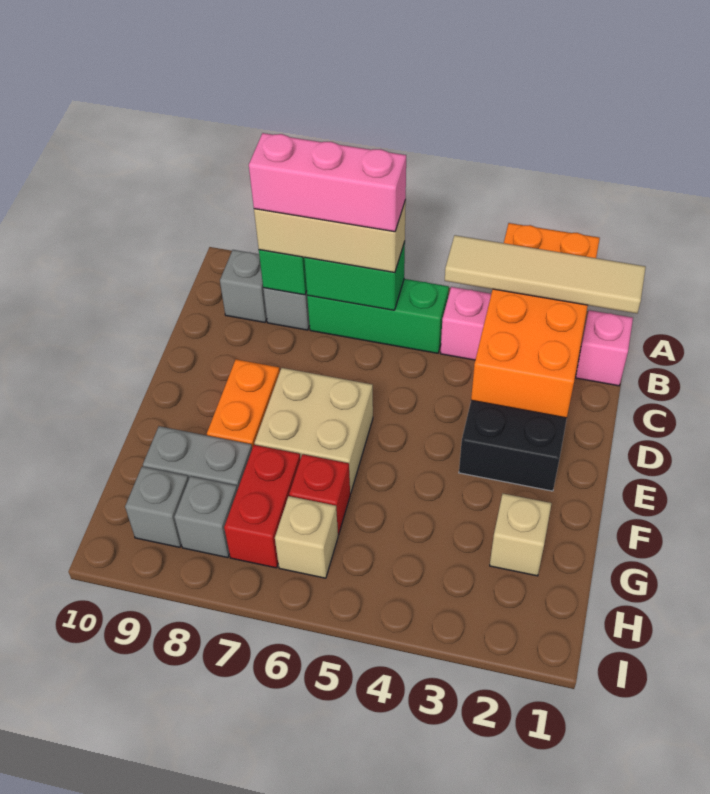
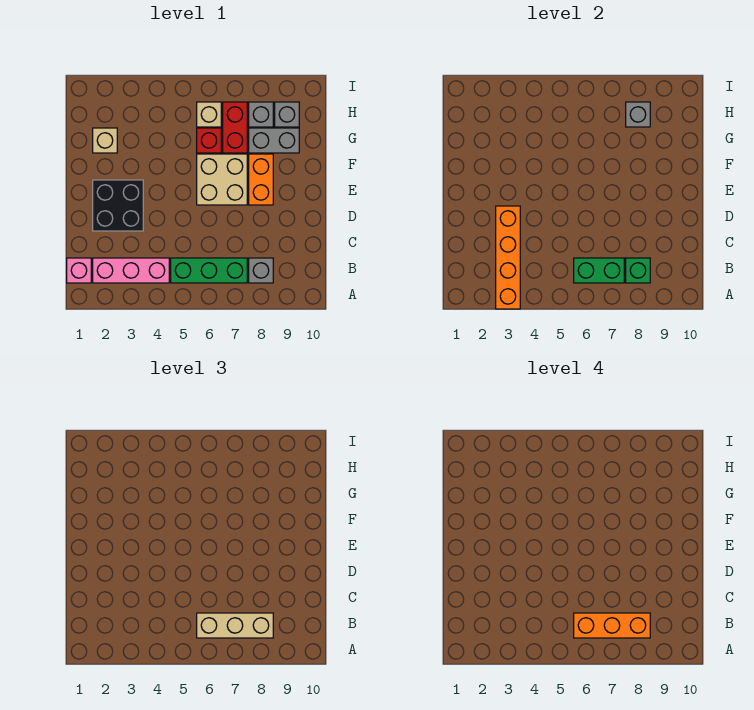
orange 2x4 brick [471,223,600,418] -> orange 1x4 brick [496,206,520,309]
tan 1x4 tile [445,235,646,313] -> none
pink 1x3 brick [249,133,406,232] -> orange 1x3 brick [574,613,650,638]
grey 1x1 brick [220,250,267,322] -> grey 1x1 brick moved to [626,102,650,127]

